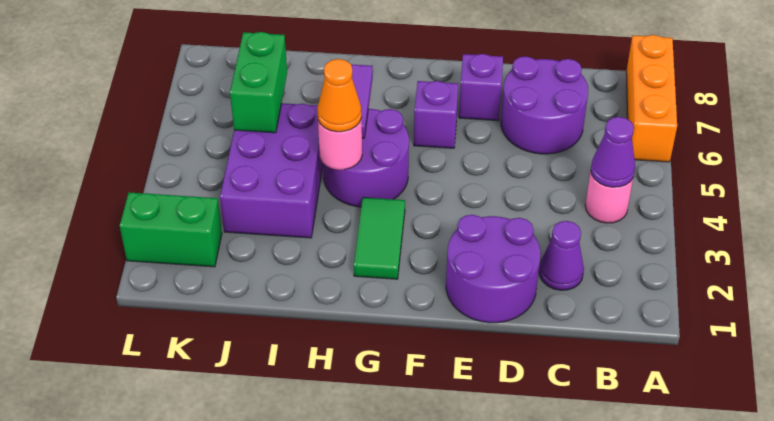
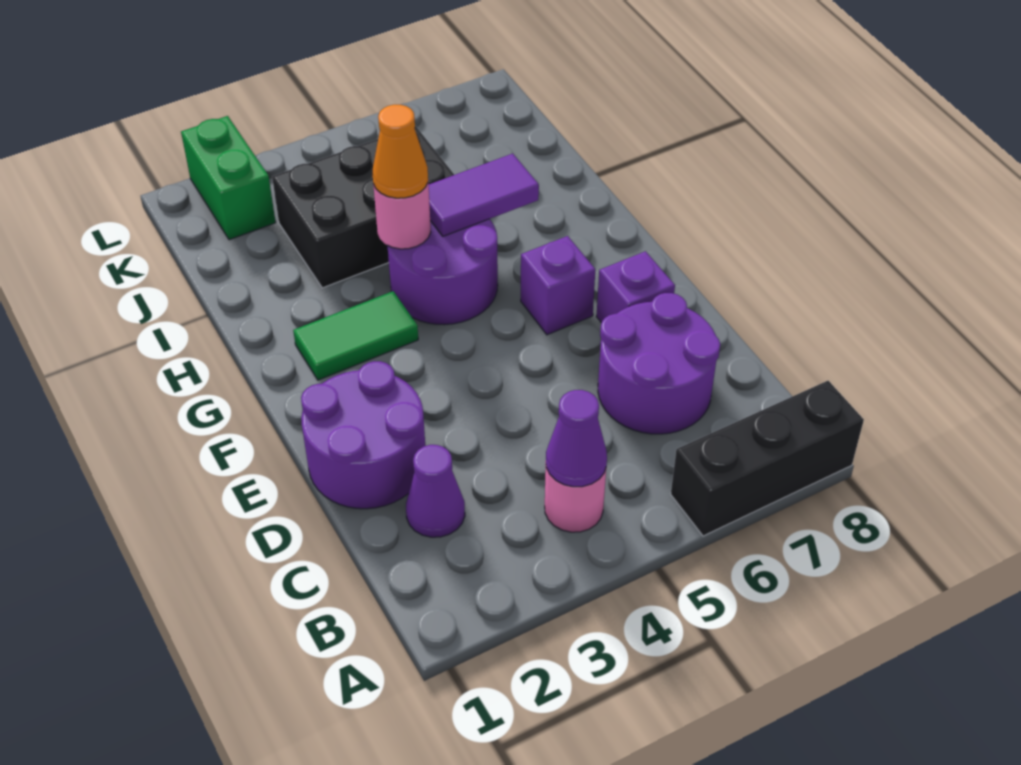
orange 1x3 brick [626,35,677,162] -> black 1x3 brick [671,381,864,536]
purple 2x3 brick [220,103,323,238] -> black 2x3 brick [272,126,454,288]
green 1x2 brick [230,32,287,133] -> none

